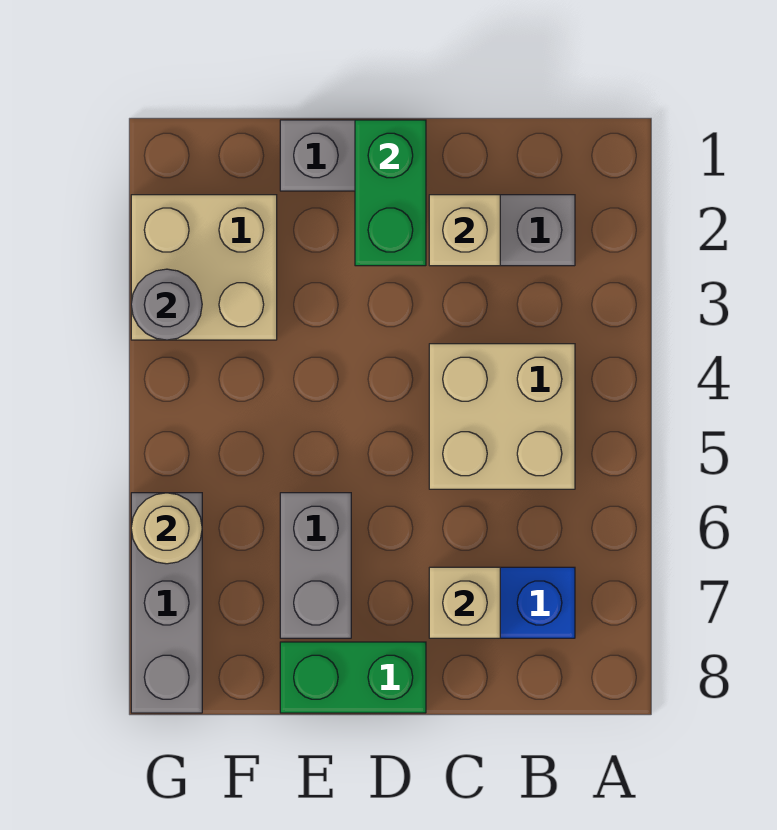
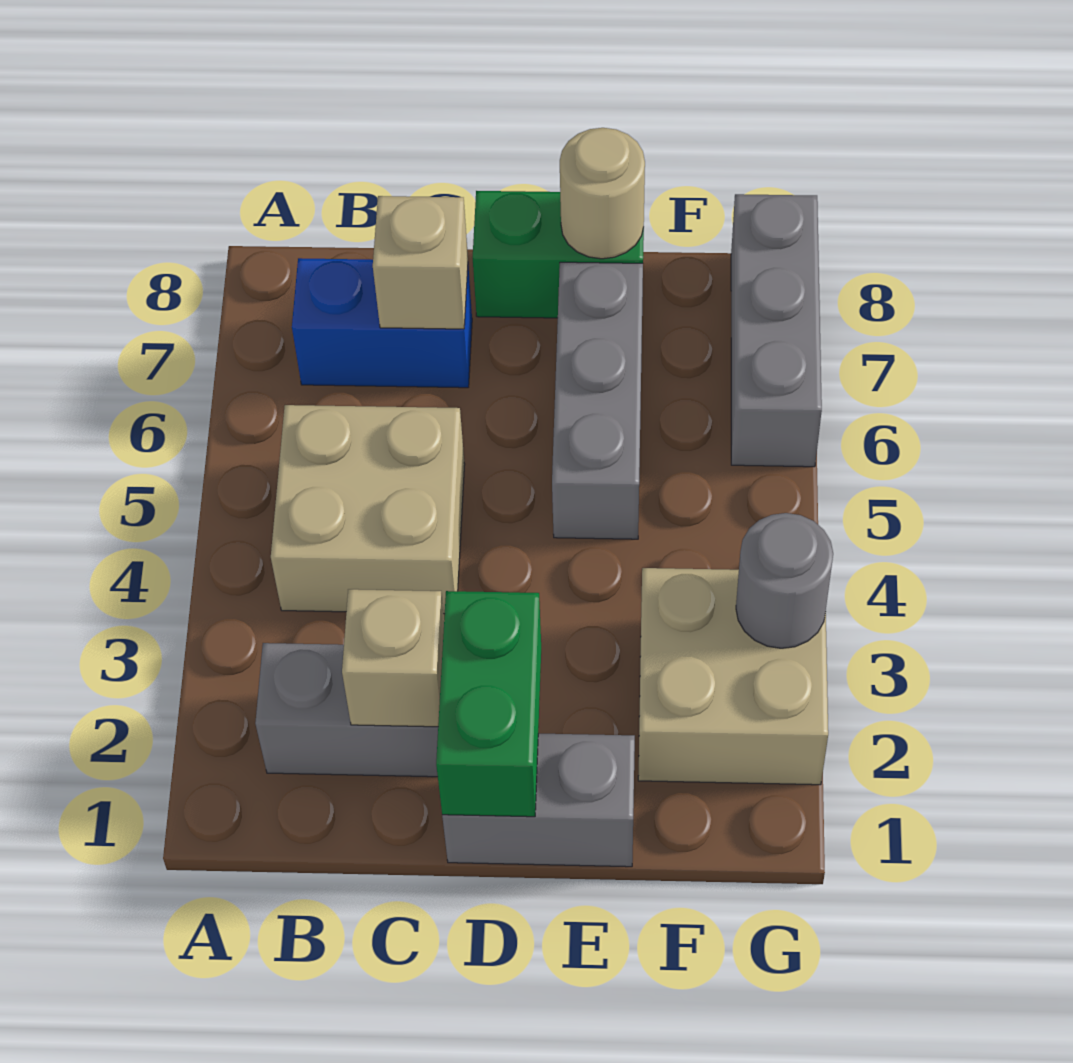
grey 1x2 brick [280,493,351,638] -> grey 1x3 brick [552,262,643,539]
tan 1x1 round brick [131,493,202,564] -> tan 1x1 round brick moved to [560,128,645,259]

